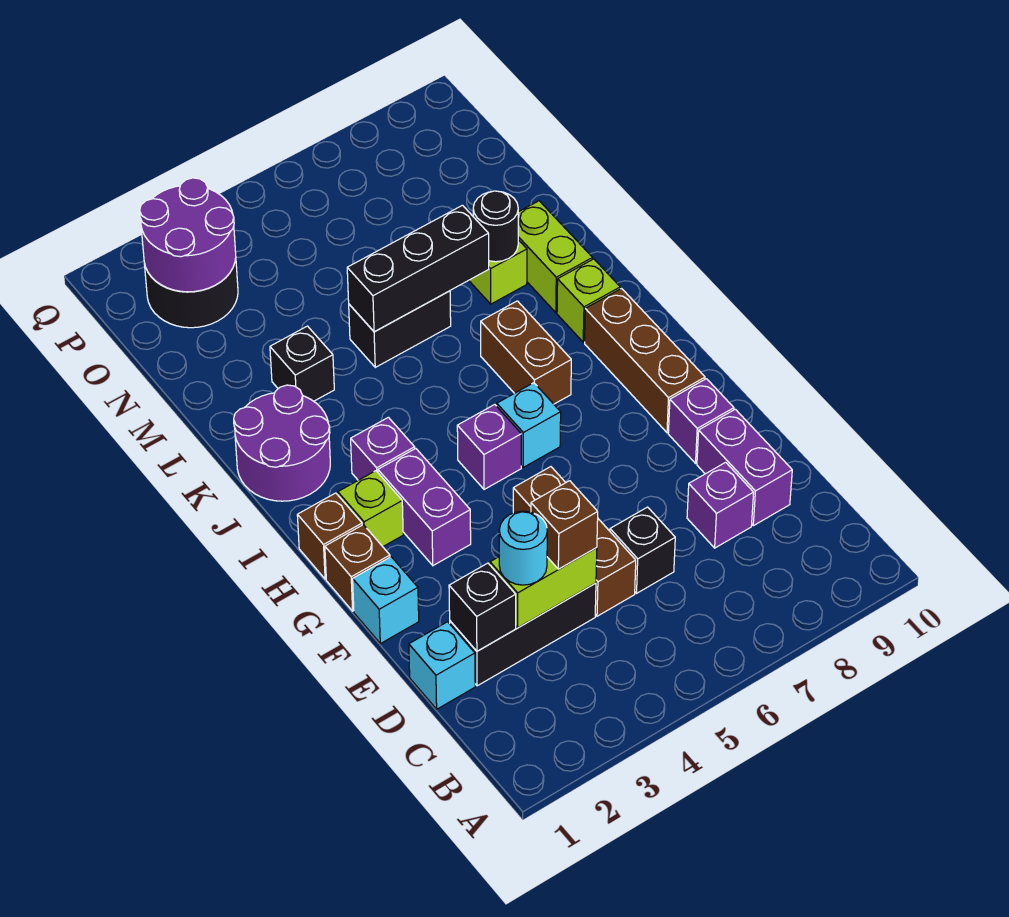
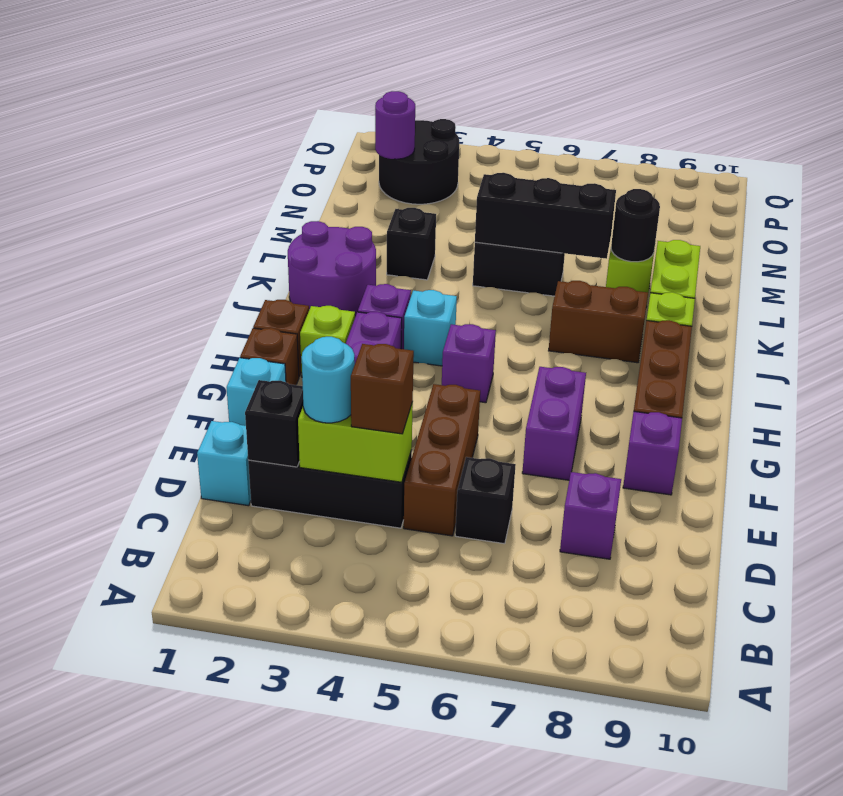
purple 1x2 brick [697,409,792,526] -> purple 1x2 brick moved to [522,367,586,480]
cyan 1x1 brick [497,383,561,467] -> cyan 1x1 brick moved to [404,290,457,366]
brown 1x2 brick [481,301,571,404] -> brown 1x2 brick turned to [549,281,648,363]
purple 2x2 round brick [140,178,236,292] -> purple 1x1 round brick [375,91,415,159]

